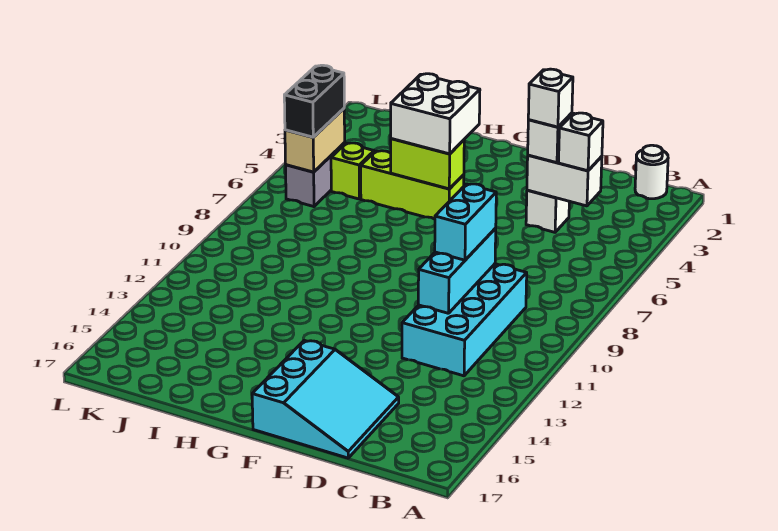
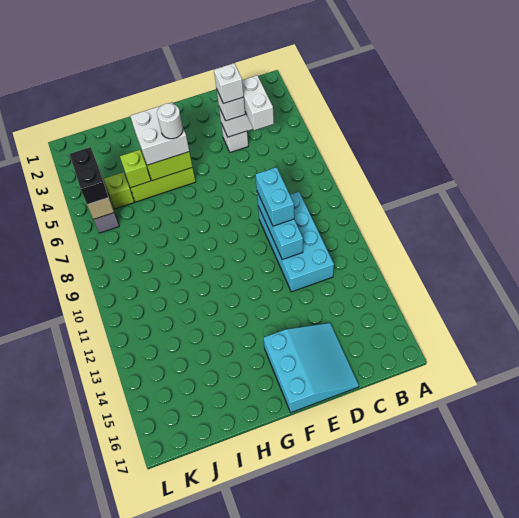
white 1x1 round brick [635,145,668,199] -> white 1x1 round brick moved to [157,103,183,139]
white 1x1 brick [559,113,603,171] -> white 1x2 brick [242,76,274,130]
none -> lime 1x1 brick [120,150,151,187]

